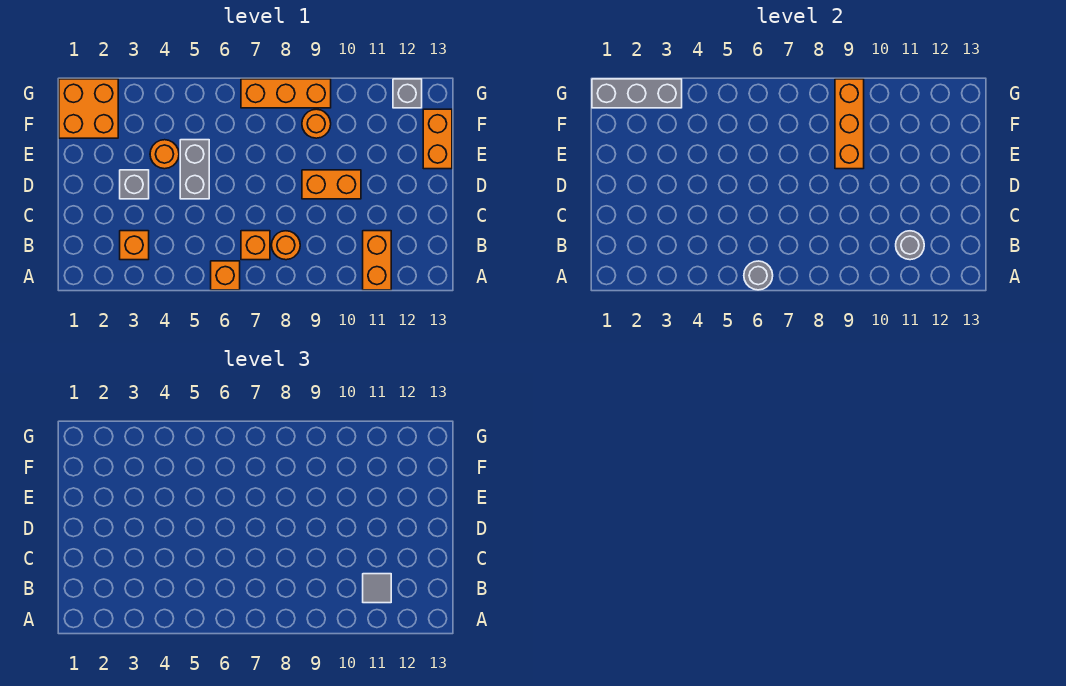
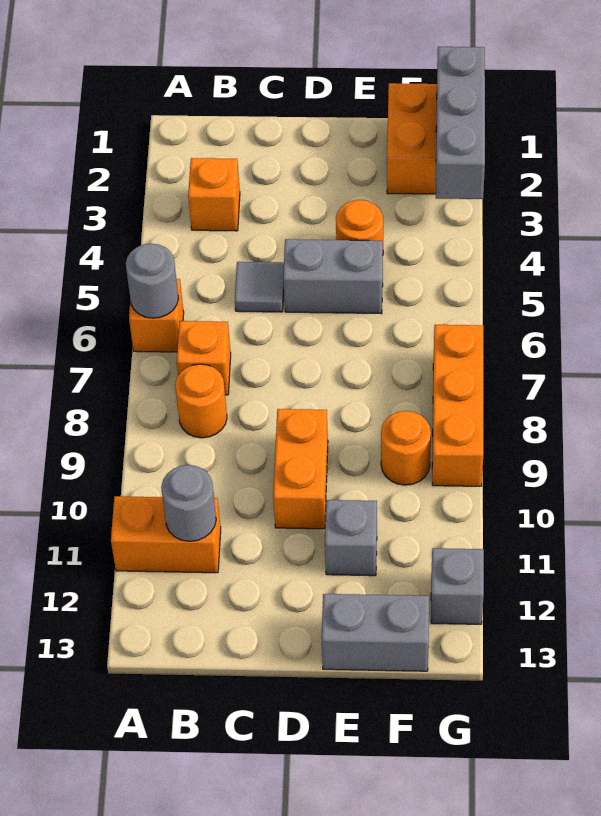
grey 1x1 tile [363,574,391,603] -> grey 1x1 tile moved to [235,262,284,312]
grey 1x1 brick [120,170,149,199] -> grey 1x1 brick moved to [325,500,377,576]
orange 1x3 brick [835,79,864,169] -> none
orange 1x2 brick [423,109,452,169] -> grey 1x2 brick [322,594,429,671]

